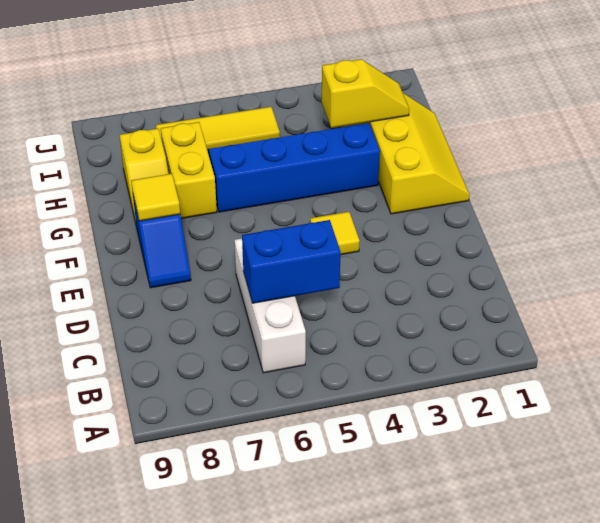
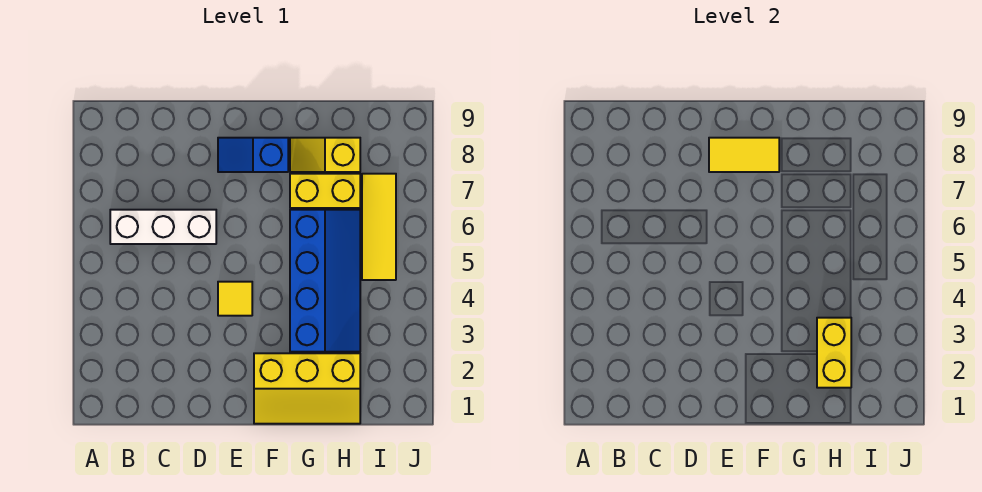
blue 1x2 brick [242,220,341,303] -> none
yellow 1x1 tile [131,174,180,221] -> yellow 1x2 tile [709,138,779,172]
yellow 1x2 slope [322,59,409,128] -> yellow 1x2 brick [817,318,851,388]

